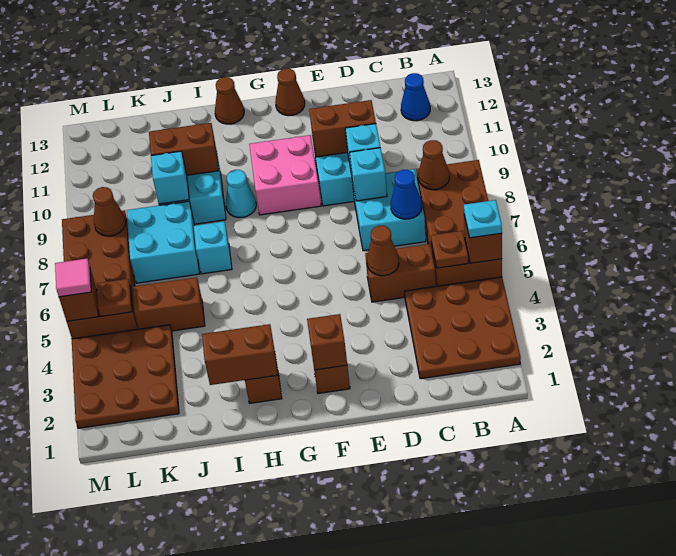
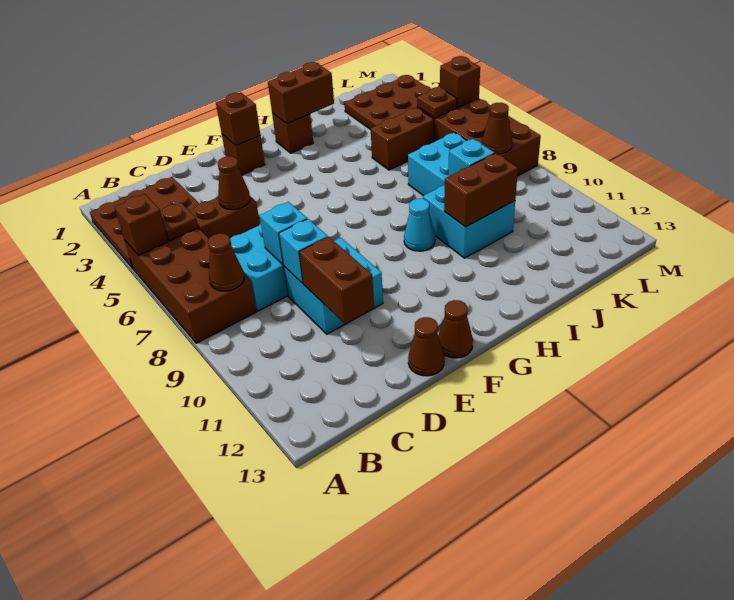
cyan 1x1 plate [464,200,502,238] -> none
blue 1x1 cone [401,73,430,121] -> none
blue 1x1 cone [391,170,422,219] -> none
brown 1x2 brick [309,100,376,157] -> brown 1x2 brick turned to [299,237,374,324]
pink 2x2 brick [249,135,321,215] -> none
brown 1x1 cone [215,77,244,124] -> brown 1x1 cone moved to [408,317,444,376]
cyan 1x1 brick [194,221,232,274] -> none
pink 1x1 tile [55,259,91,297] -> none

